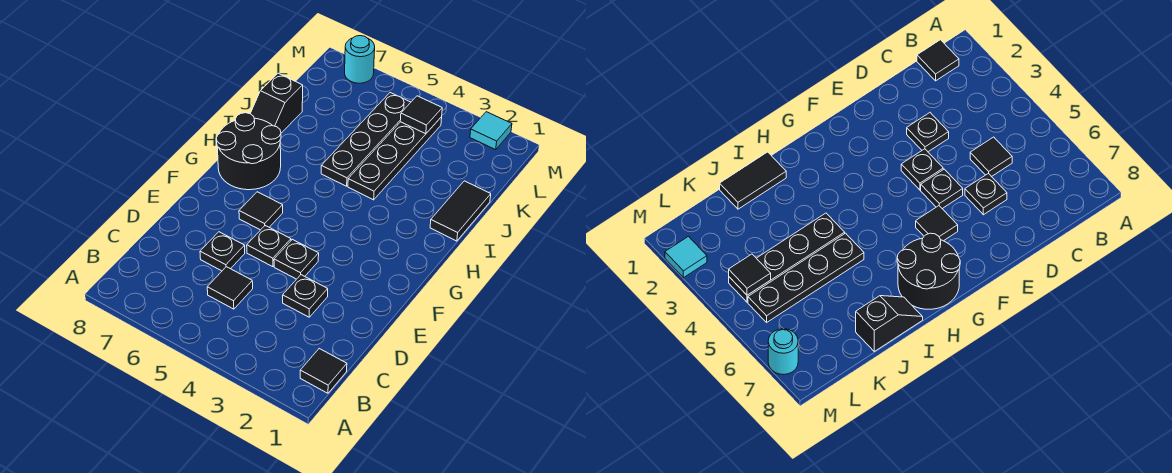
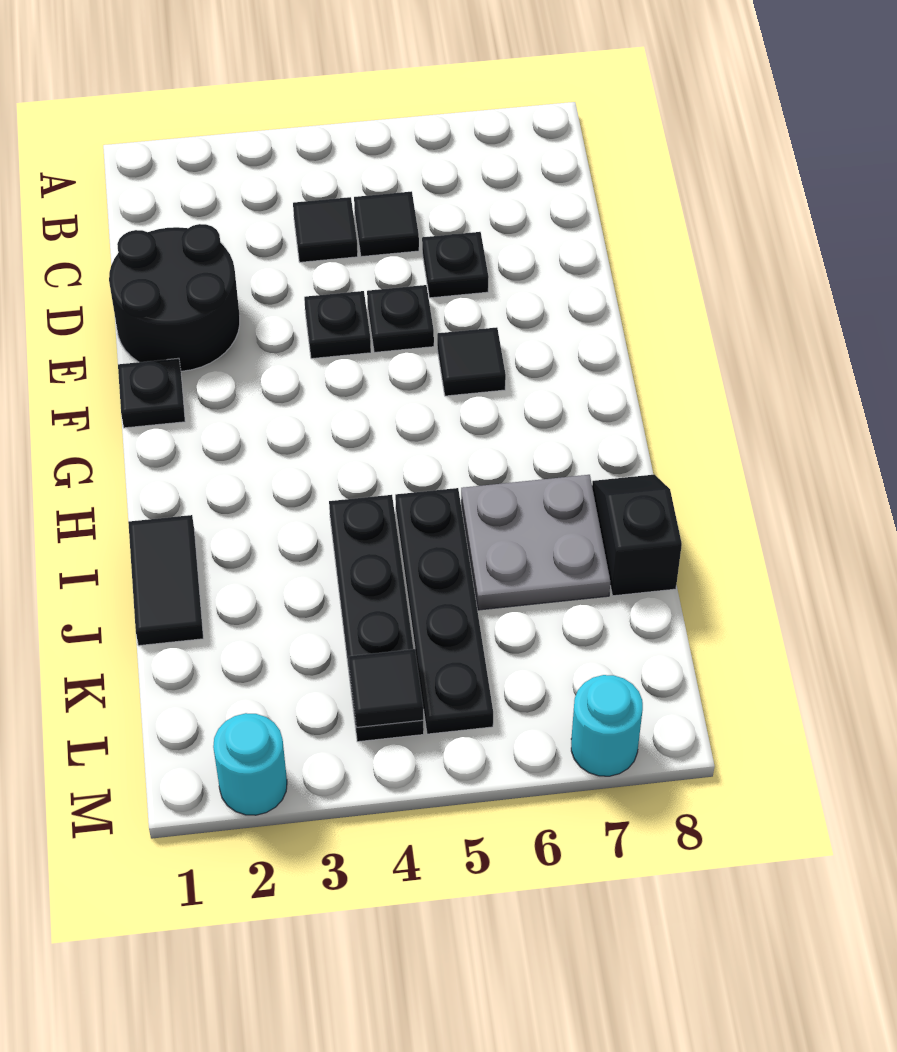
black 1x1 tile [300,349,347,393] -> black 1x1 tile moved to [293,197,358,262]
black 1x1 plate [283,275,328,317] -> black 1x1 plate moved to [118,358,185,428]
black 2x2 round brick [216,113,281,190] -> black 2x2 round brick moved to [109,224,240,371]
none -> grey 2x2 plate [461,475,610,610]
cyan 1x1 tile [470,112,512,150] -> cyan 1x1 round brick [213,713,287,815]

